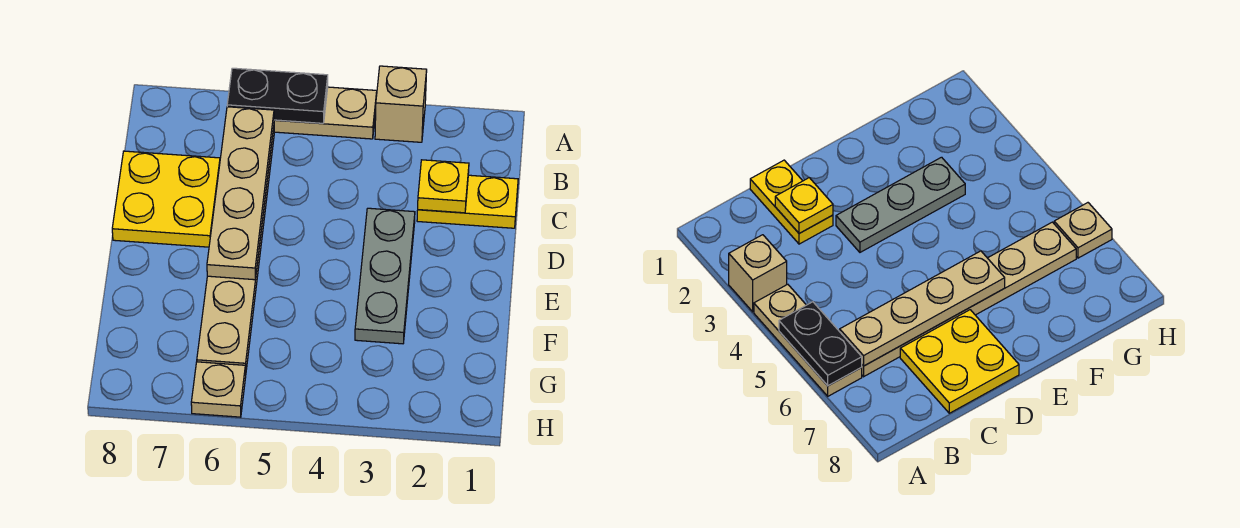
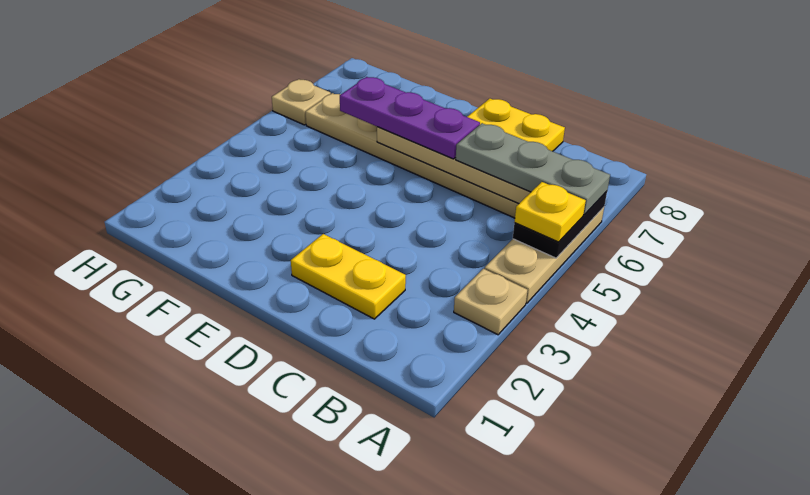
tan 1x1 brick [375,66,427,142] -> tan 1x1 plate [454,269,527,335]
yellow 1x2 plate [417,175,518,228] -> yellow 1x2 plate turned to [291,234,406,319]
yellow 1x1 plate [418,160,469,213] -> yellow 1x1 plate moved to [514,182,586,242]
grey 1x3 plate [355,208,415,344] -> grey 1x3 plate moved to [456,123,610,215]
none -> purple 1x3 plate [340,77,480,159]

